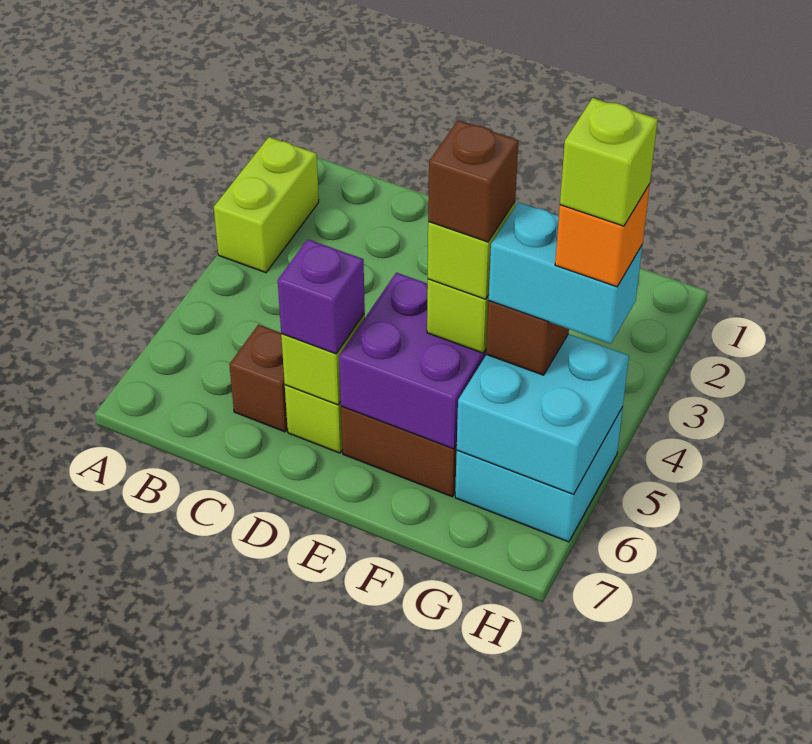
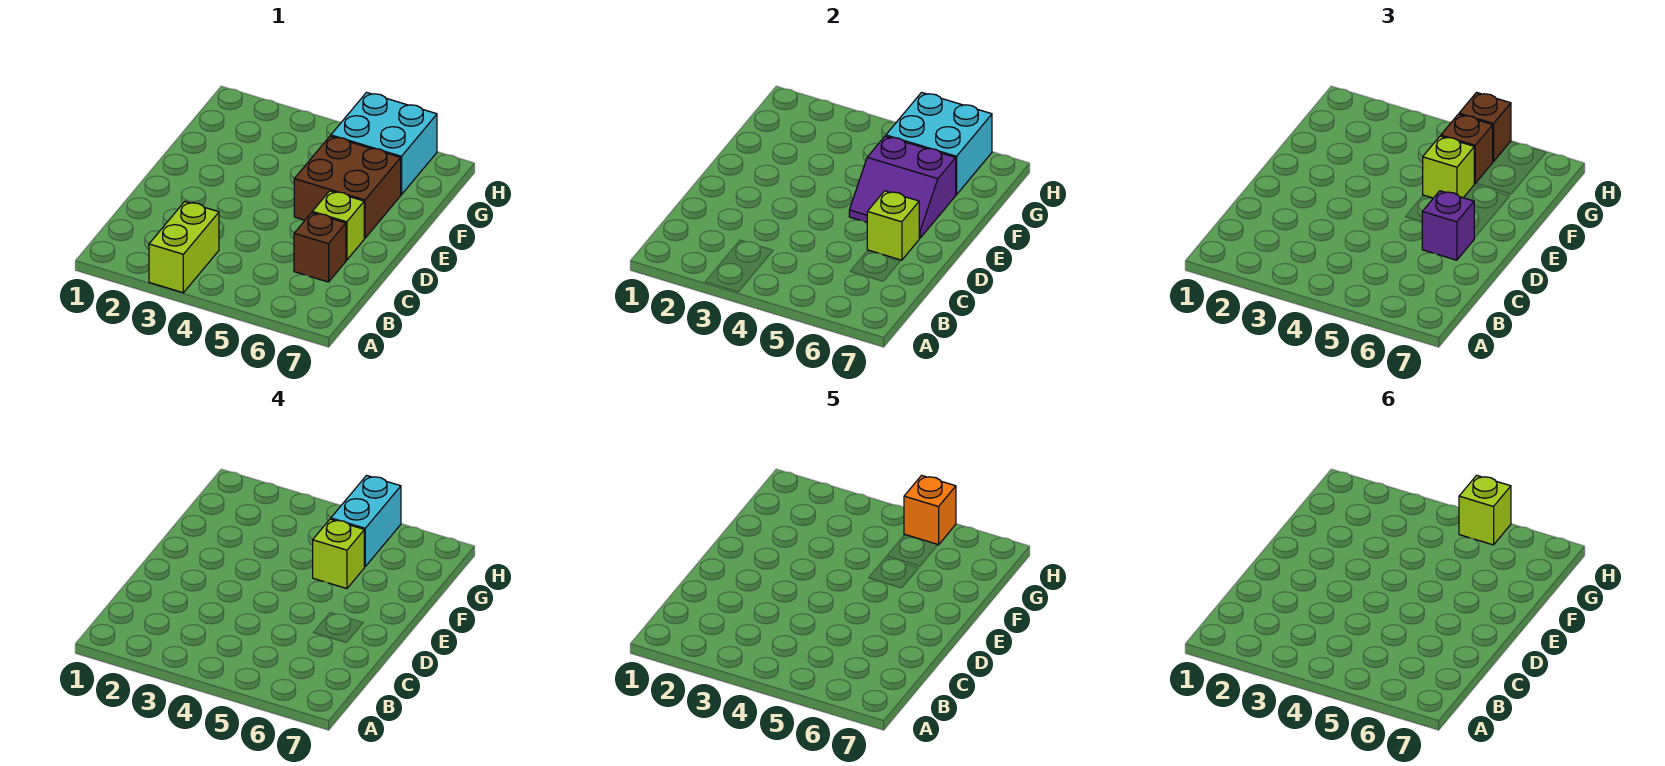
lime 1x2 brick [214,137,319,273] -> lime 1x2 brick turned to [149,202,219,293]
purple 2x2 brick [339,273,486,449] -> purple 2x2 slope [849,136,956,238]
brown 1x1 brick [428,120,519,242] -> brown 1x1 brick moved to [1459,92,1511,162]

